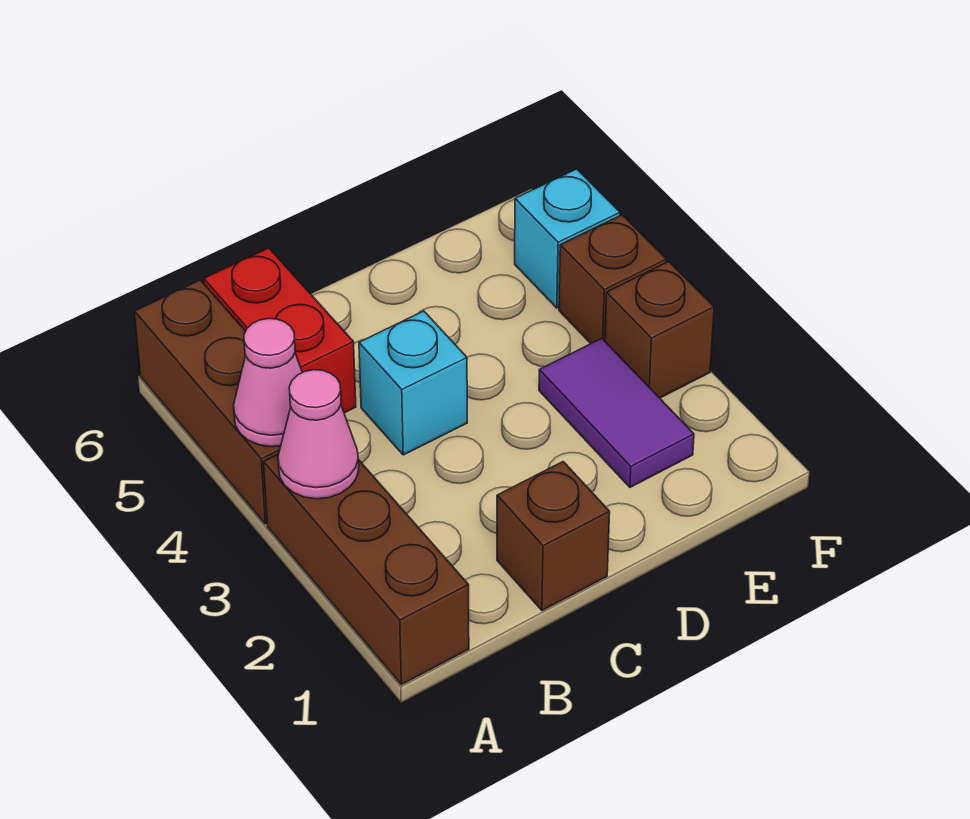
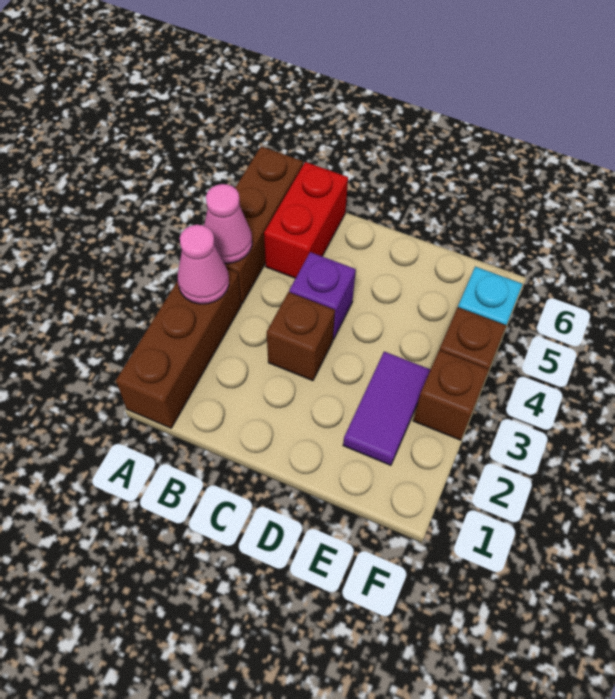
brown 1x1 brick [497,462,610,611] -> brown 1x1 brick moved to [267,292,335,381]
cyan 1x1 brick [359,311,467,455] -> purple 1x1 brick [289,252,356,339]

